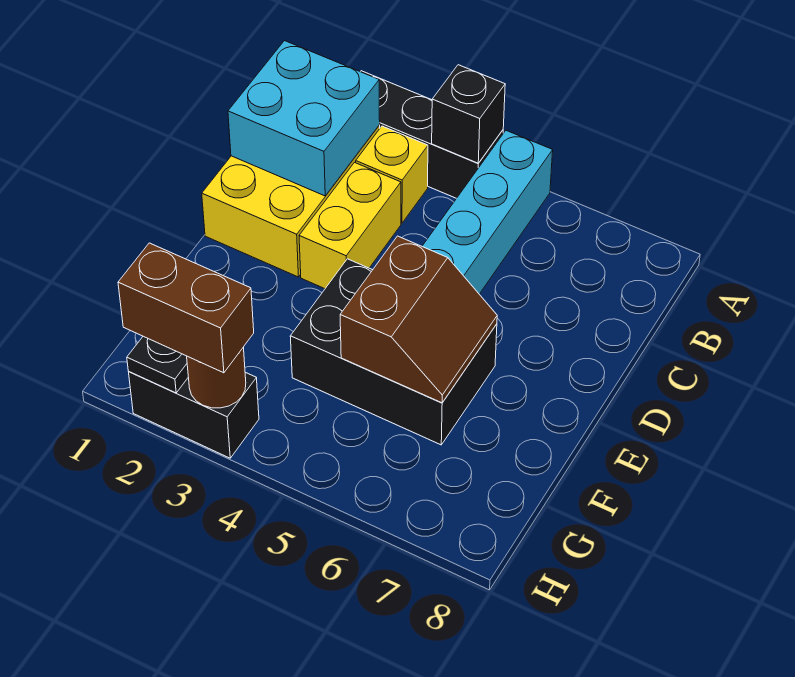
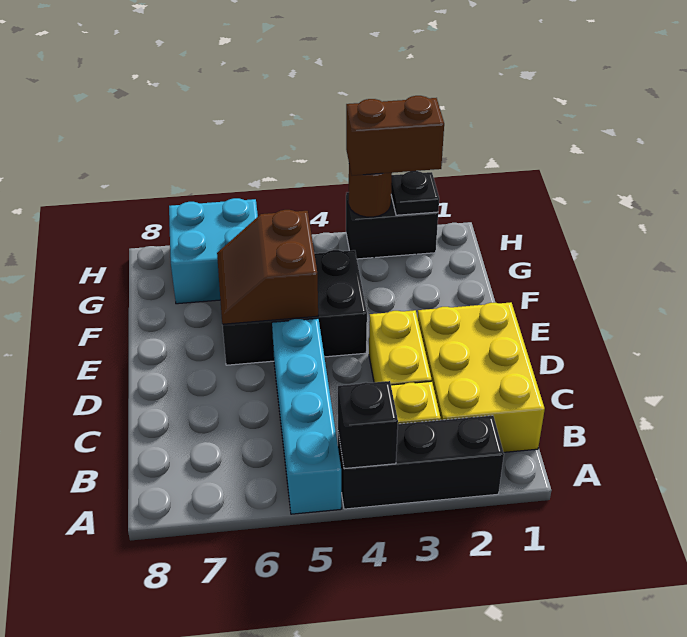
cyan 2x2 brick [228,41,380,196] -> cyan 2x2 brick moved to [169,198,258,304]

